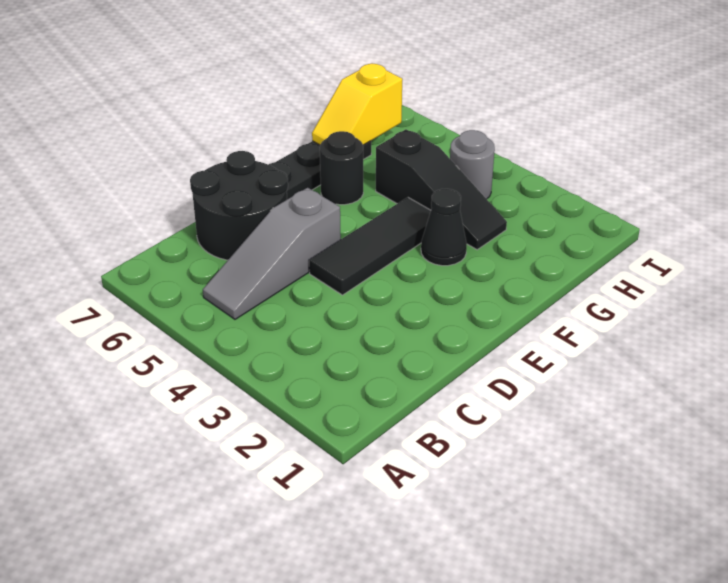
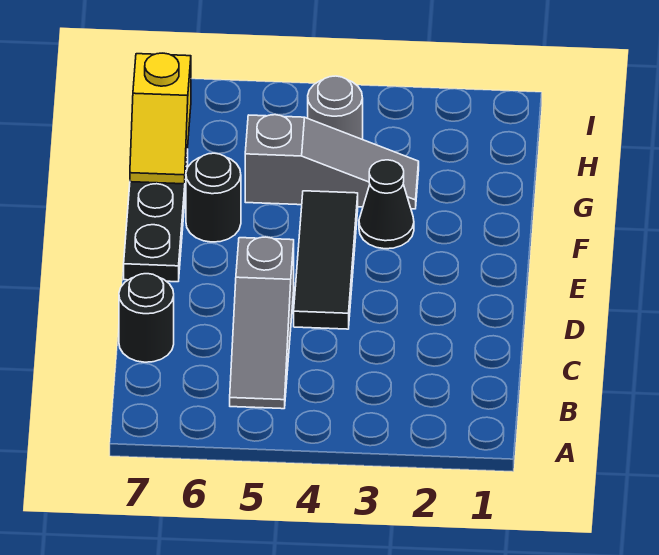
black 2x2 round brick [190,151,288,260] -> black 1x1 round brick [119,274,174,362]
black 1x3 slope [376,130,507,250] -> grey 1x3 slope [245,115,419,209]

